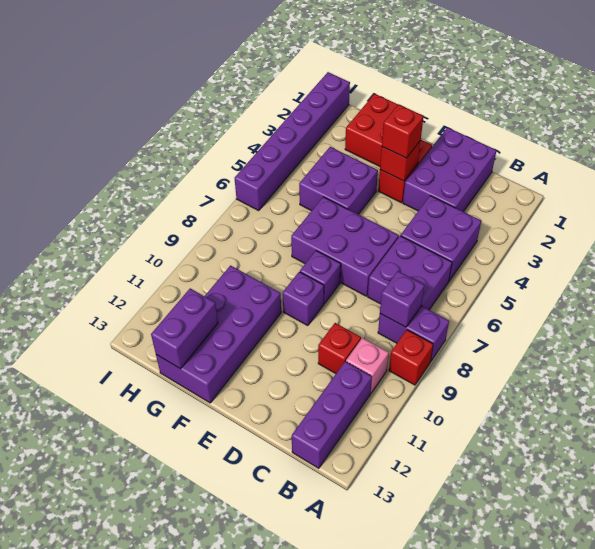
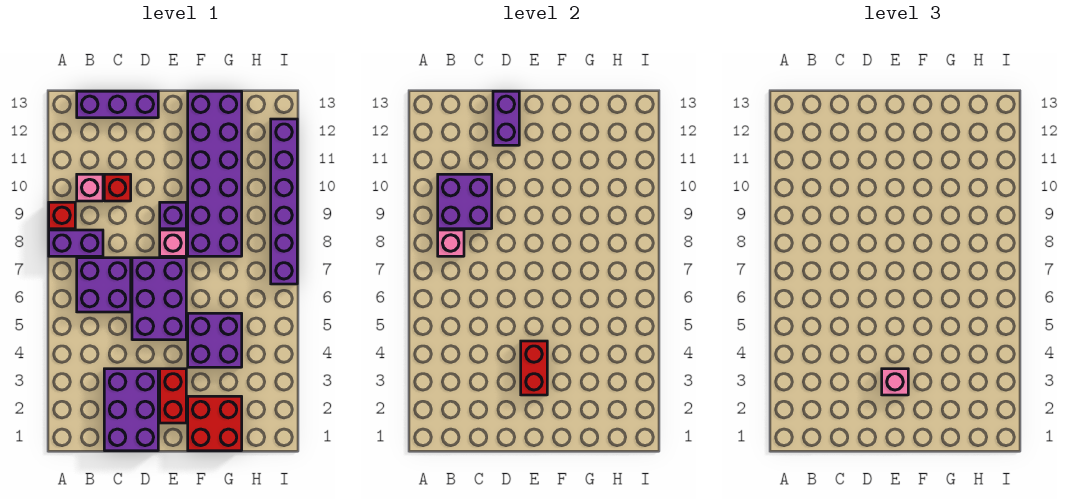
purple 2x2 brick [401,196,481,281] -> purple 2x2 brick moved to [438,174,492,229]
purple 1x1 brick [380,271,424,327] -> pink 1x1 brick [438,230,464,256]
purple 1x3 brick [292,362,372,468] -> purple 1x3 brick turned to [77,91,158,118]
purple 2x3 brick [291,197,399,296] -> purple 2x3 brick turned to [132,258,186,340]
red 1x1 brick [380,141,421,181] -> red 1x2 brick [521,341,547,395]
red 1x1 brick [382,104,424,158] -> pink 1x1 brick [882,369,908,395]
purple 1x1 brick [300,251,341,304] -> pink 1x1 brick [160,230,186,256]
purple 2x4 brick [156,266,281,403] -> purple 2x6 brick [188,91,242,256]
purple 1x2 brick [151,288,218,369] -> purple 1x2 brick moved to [493,91,519,145]
purple 1x6 brick [235,72,350,211] -> purple 1x6 brick moved to [271,119,297,284]

